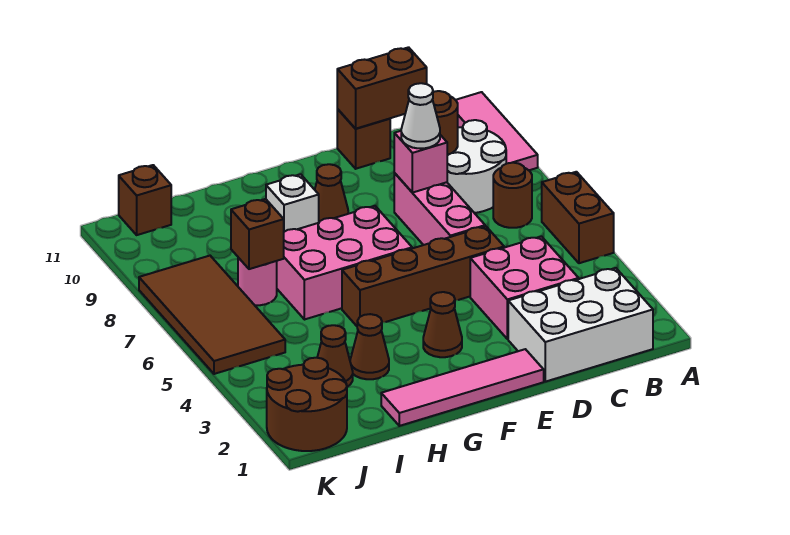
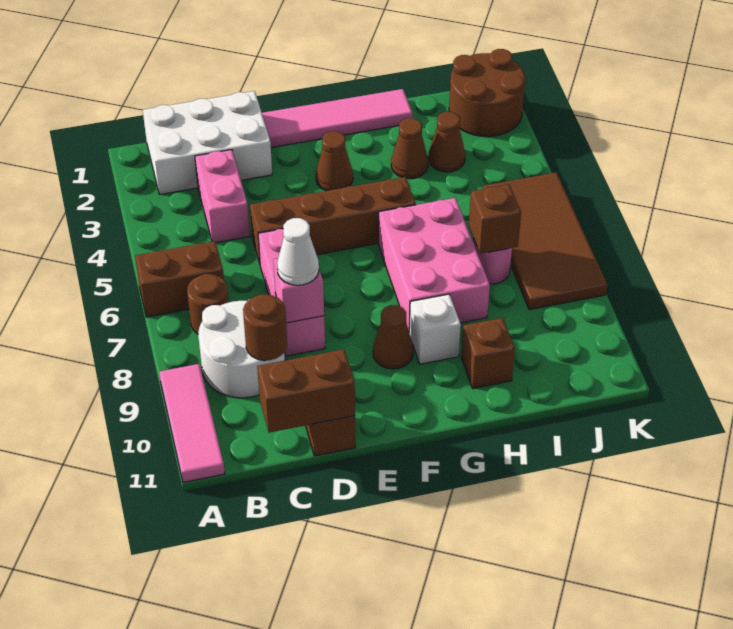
brown 1x2 brick [542,172,614,263] -> brown 1x2 brick turned to [135,241,224,317]
pink 2x2 brick [470,236,579,339] -> pink 1x2 brick [195,150,250,243]
pink 2x3 brick [277,206,412,320] -> pink 2x3 brick turned to [378,198,490,330]
brown 1x1 brick [119,165,171,235] -> brown 1x1 brick moved to [461,318,515,388]

